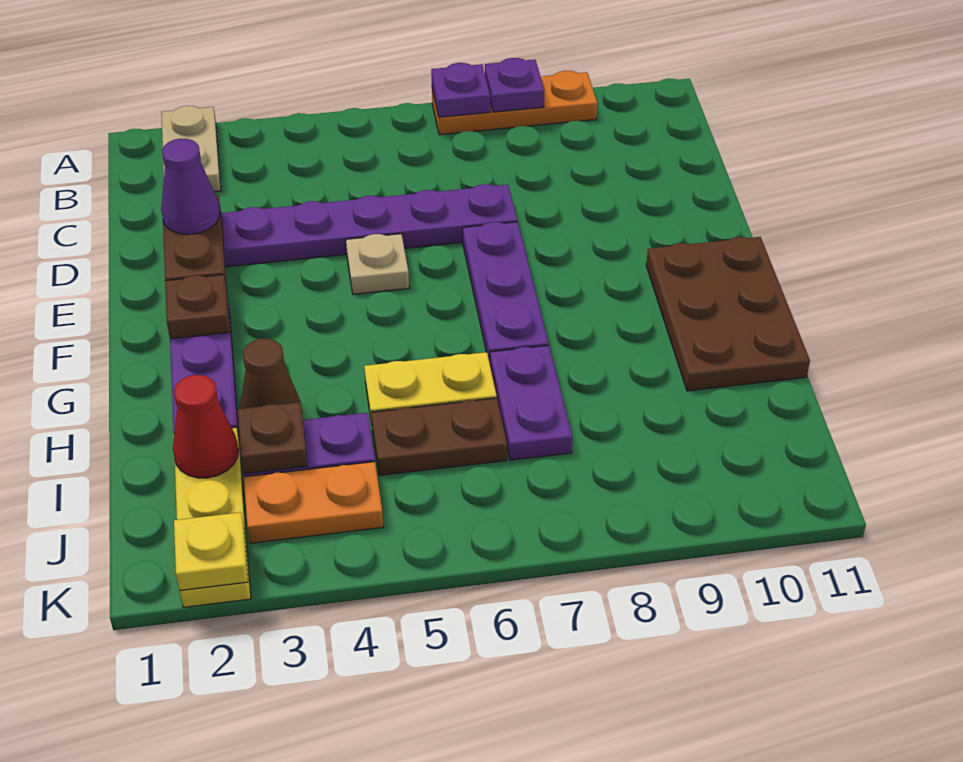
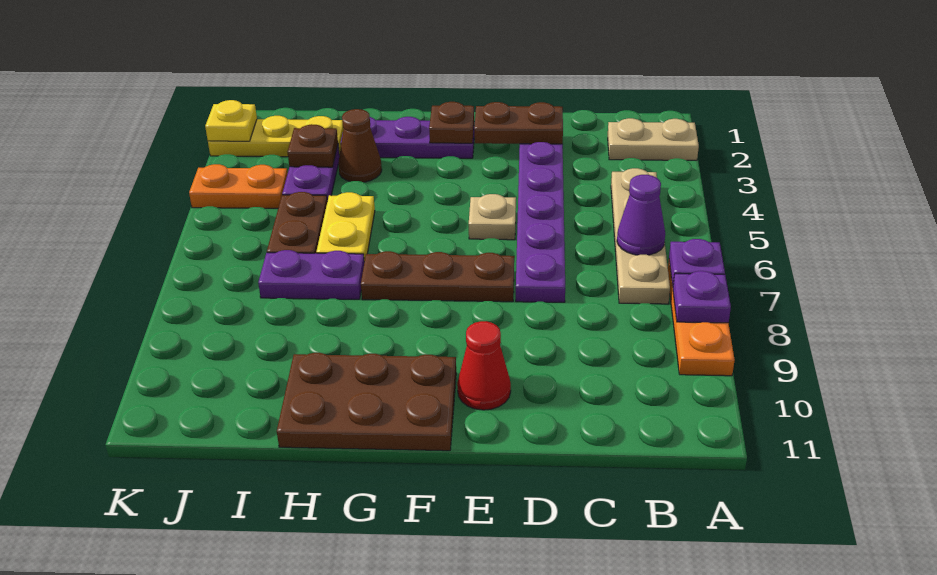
none -> tan 1x4 plate [611,168,670,304]
purple 1x1 cone [161,139,220,234] -> purple 1x1 cone moved to [617,175,665,255]
purple 1x3 plate [463,222,549,363] -> brown 1x3 plate [361,251,514,302]
red 1x1 cone [173,375,238,478] -> red 1x1 cone moved to [457,321,511,410]
orange 1x2 plate [244,462,383,543] -> orange 1x2 plate turned to [189,164,288,208]

